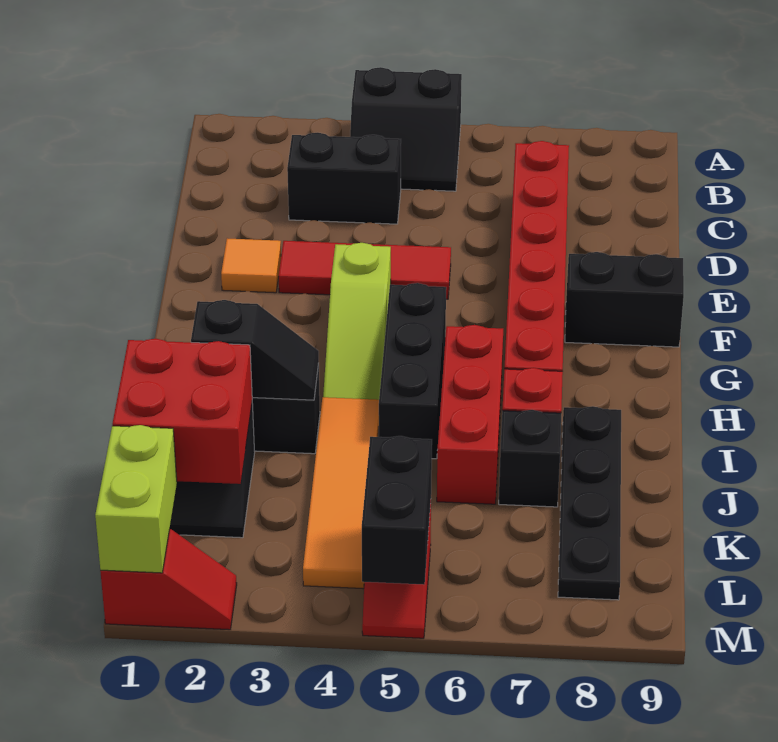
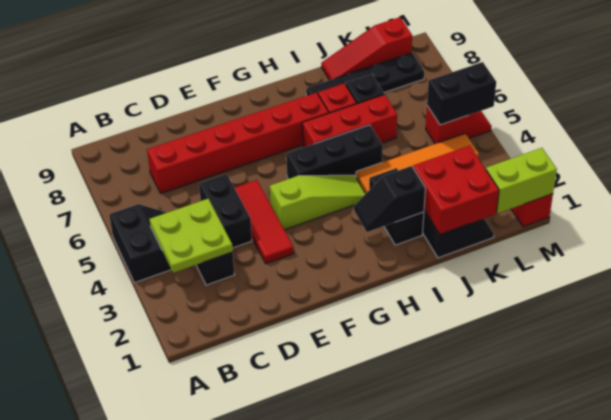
none -> lime 2x2 plate [150,199,233,273]
orange 1x1 tile [221,238,281,293] -> none
black 1x2 brick [565,252,684,347] -> black 1x2 brick moved to [199,174,252,248]
black 1x2 slope [191,300,319,400] -> black 1x2 slope turned to [354,166,425,232]
none -> red 1x3 slope [321,17,412,80]

